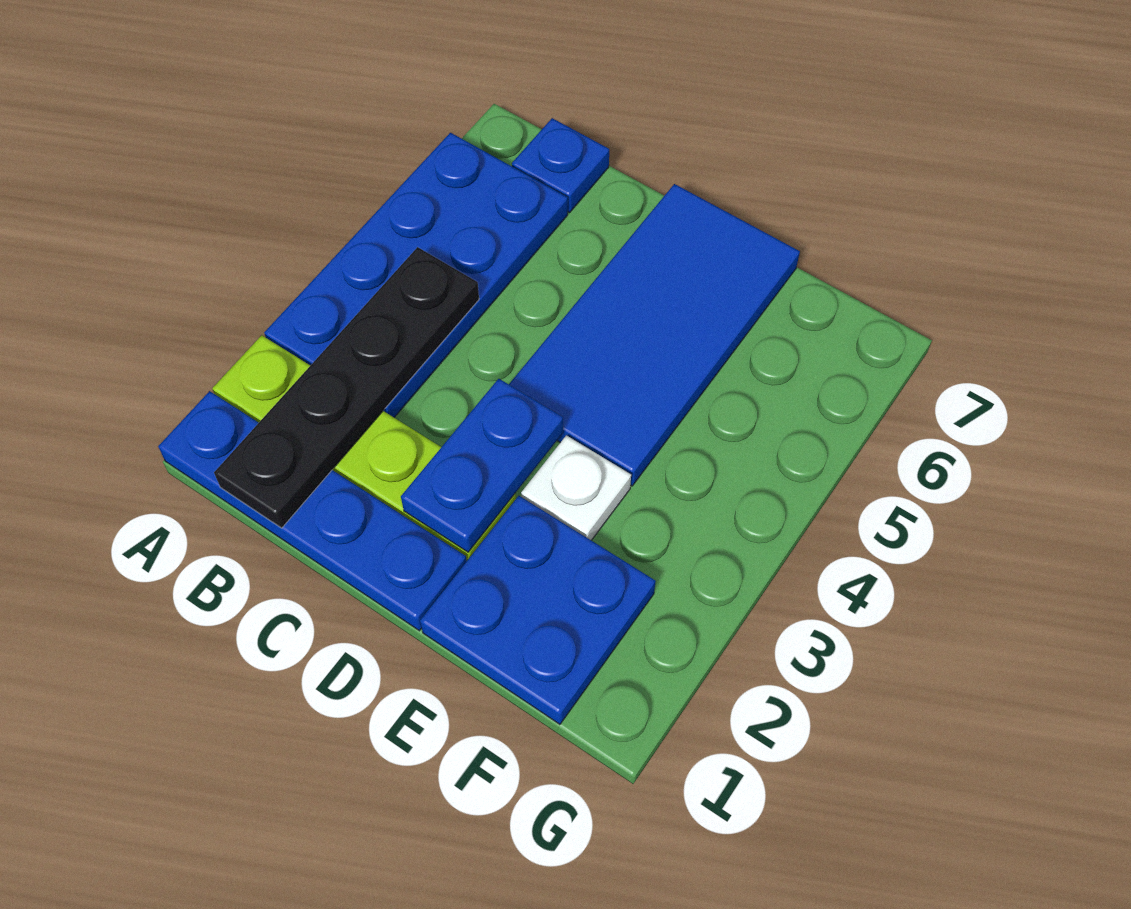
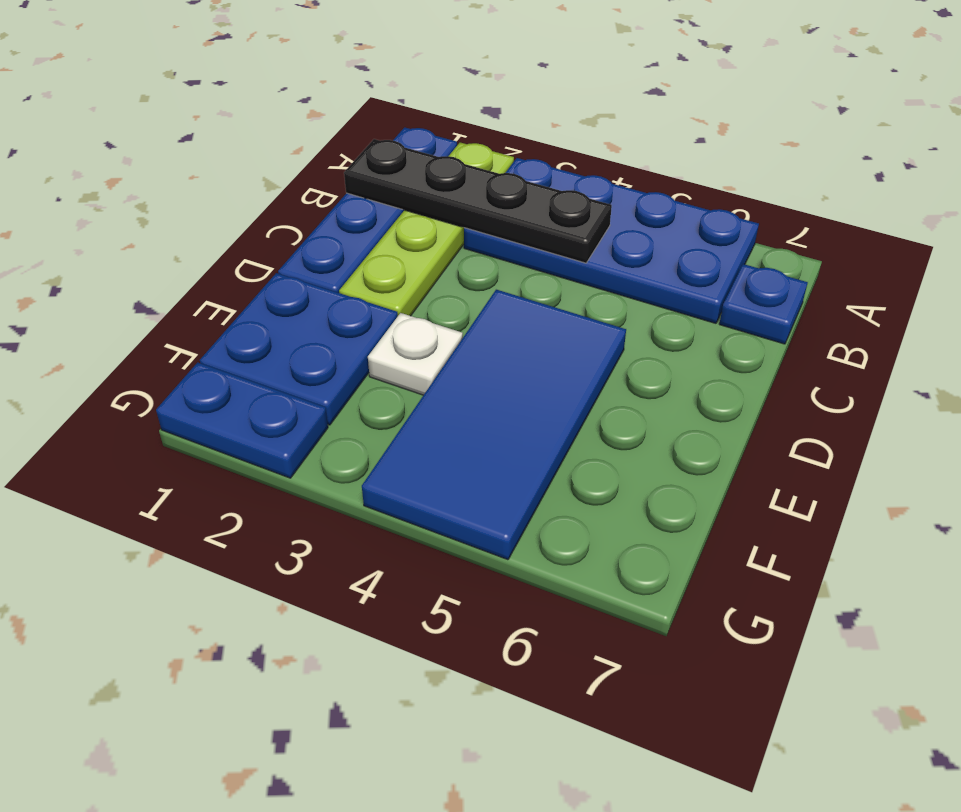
blue 1x2 plate [401,379,563,552] -> blue 1x2 plate moved to [156,362,328,478]
blue 2x4 tile [509,184,800,486] -> blue 2x4 tile turned to [362,290,626,560]

